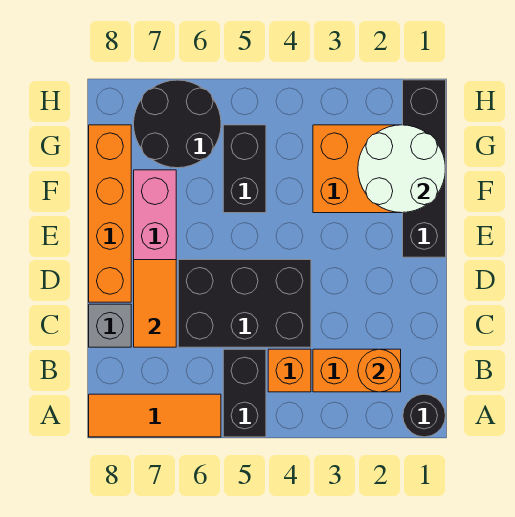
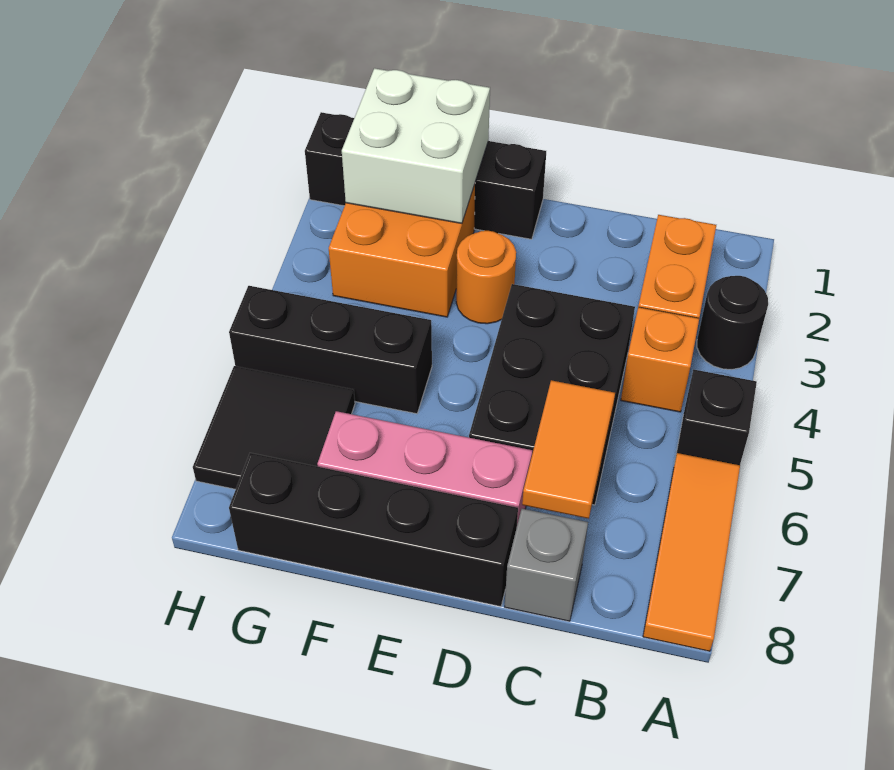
black 1x1 round brick [403,394,445,437] -> black 1x1 round brick moved to [697,276,768,369]
black 1x2 brick [223,349,266,437] -> black 1x1 brick [676,370,757,465]
orange 1x1 round brick [358,349,401,392] -> orange 1x1 round brick moved to [456,231,516,324]
orange 1x2 tile [134,260,176,347] -> orange 1x2 tile turned to [522,380,615,519]
orange 1x4 brick [89,125,131,302] -> black 1x4 brick [229,453,518,607]
white 2x2 round brick [358,125,446,213] -> white 2x2 brick [342,68,490,223]
black 1x2 brick [223,125,266,213] -> black 1x3 brick [229,286,432,414]
black 2x2 round brick [134,80,221,168] -> black 2x2 tile [193,366,355,489]

